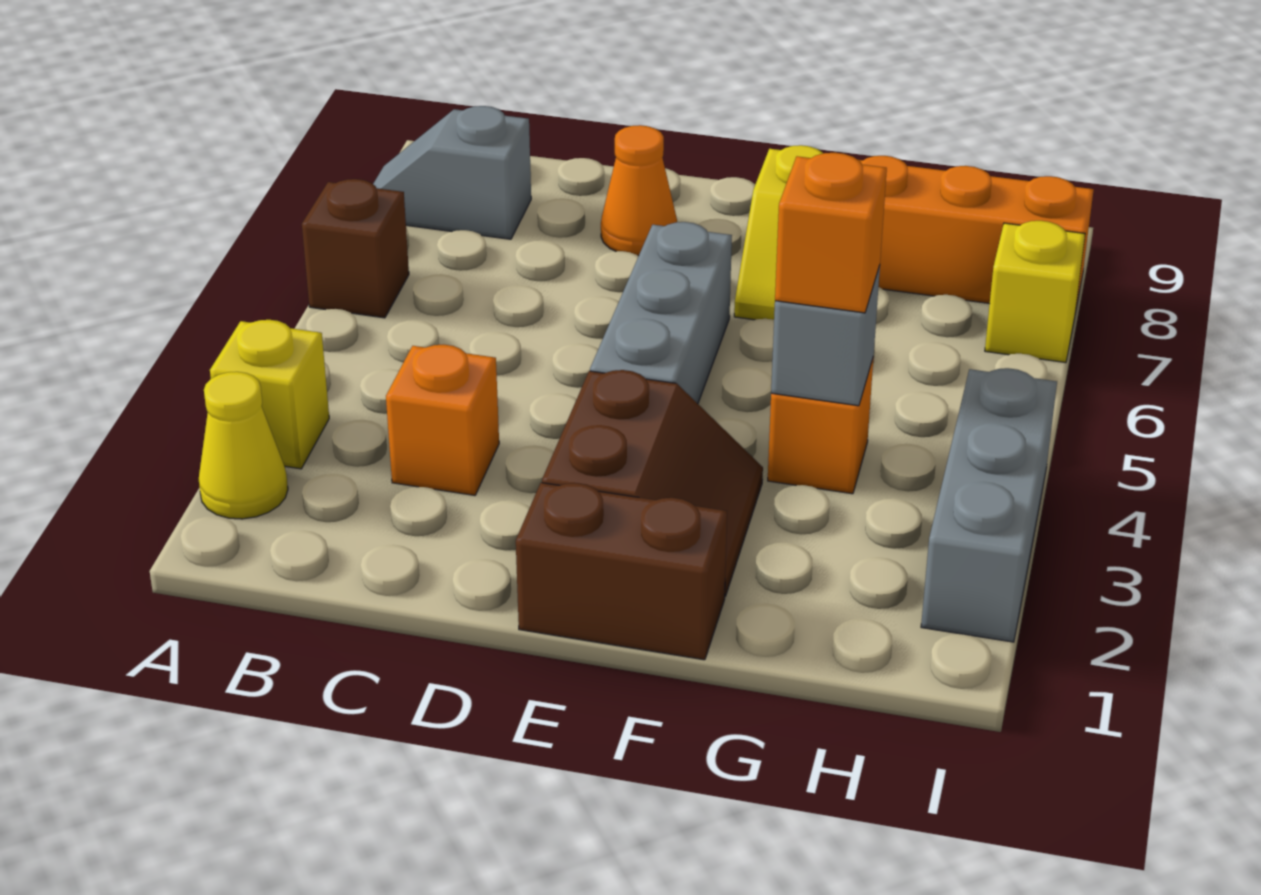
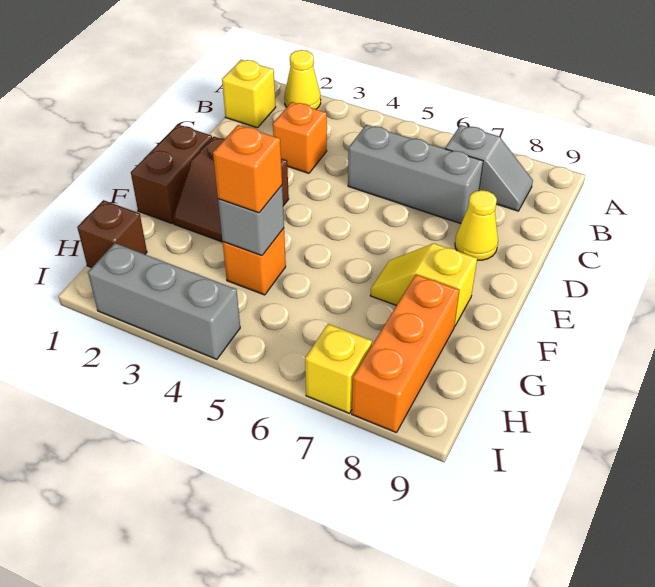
yellow 1x1 brick [210,320,329,469] -> yellow 1x1 brick moved to [222,60,276,128]
brown 1x1 brick [302,179,409,318] -> brown 1x1 brick moved to [77,200,147,268]
grey 1x2 slope [373,106,531,239] -> grey 1x2 slope turned to [445,125,533,211]
orange 1x1 cone [601,125,677,256] -> yellow 1x1 cone [455,190,498,260]
grey 1x3 brick [590,222,732,404] -> grey 1x3 brick moved to [348,125,483,224]

